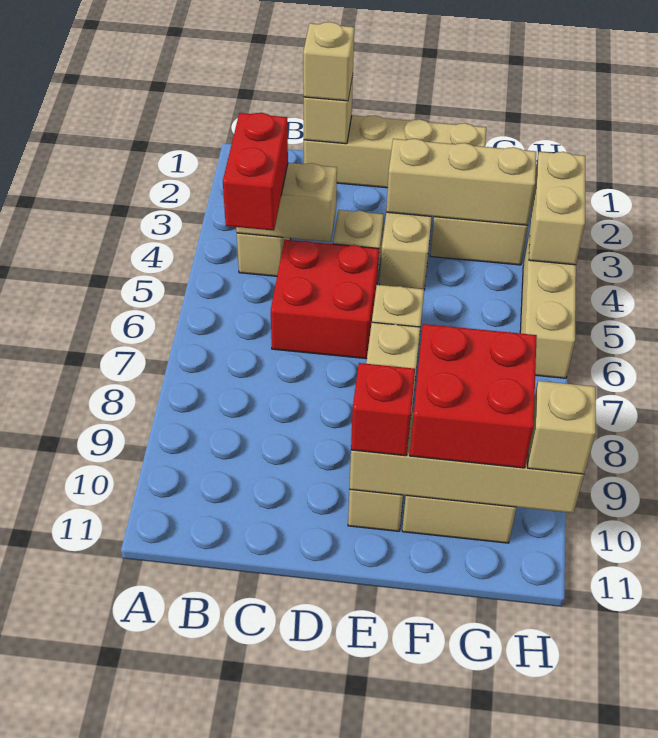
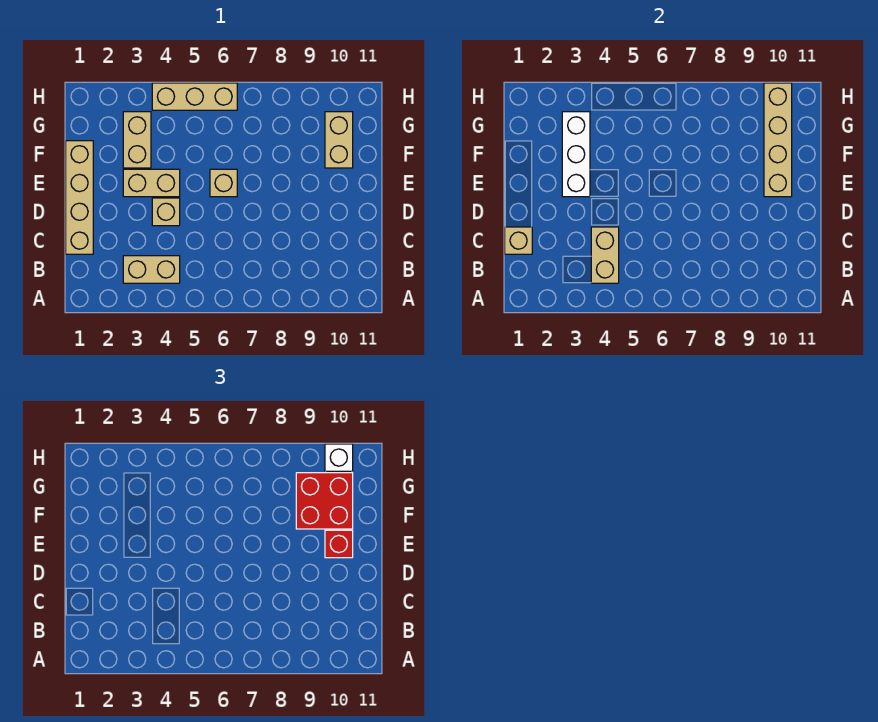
red 1x2 brick [223,113,288,231] -> none
tan 1x1 brick [303,22,354,101] -> none
red 2x2 brick [271,240,379,359] -> none
tan 1x3 brick [386,139,536,225] -> white 1x3 brick [562,112,590,197]
tan 1x4 brick [348,322,420,531] -> none
tan 1x2 brick [529,152,585,265] -> none
tan 1x1 brick [528,381,596,474] -> white 1x1 brick [325,444,353,471]

